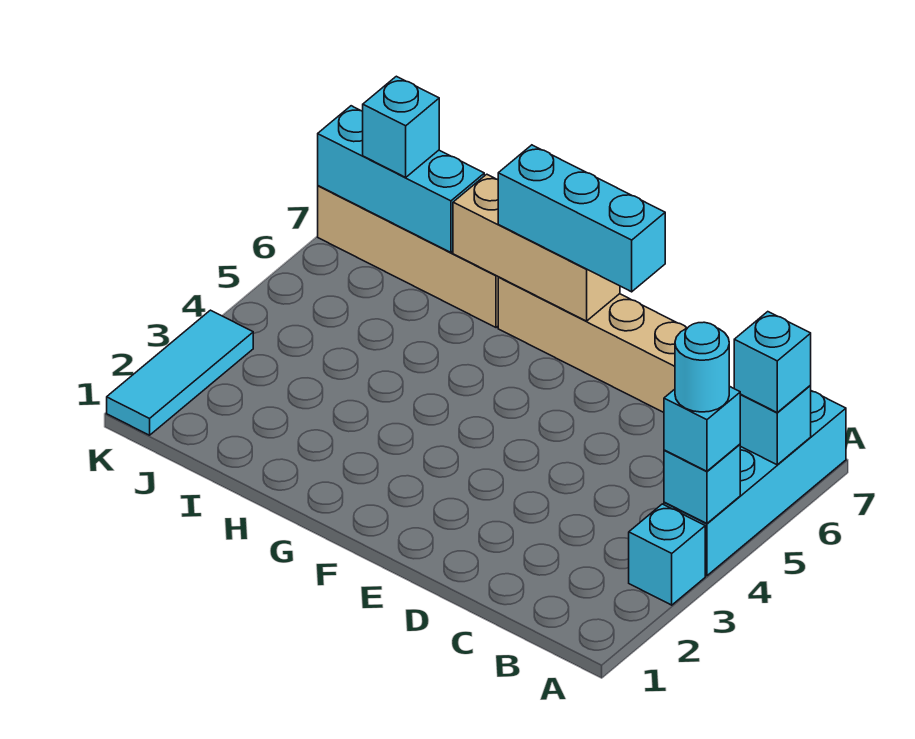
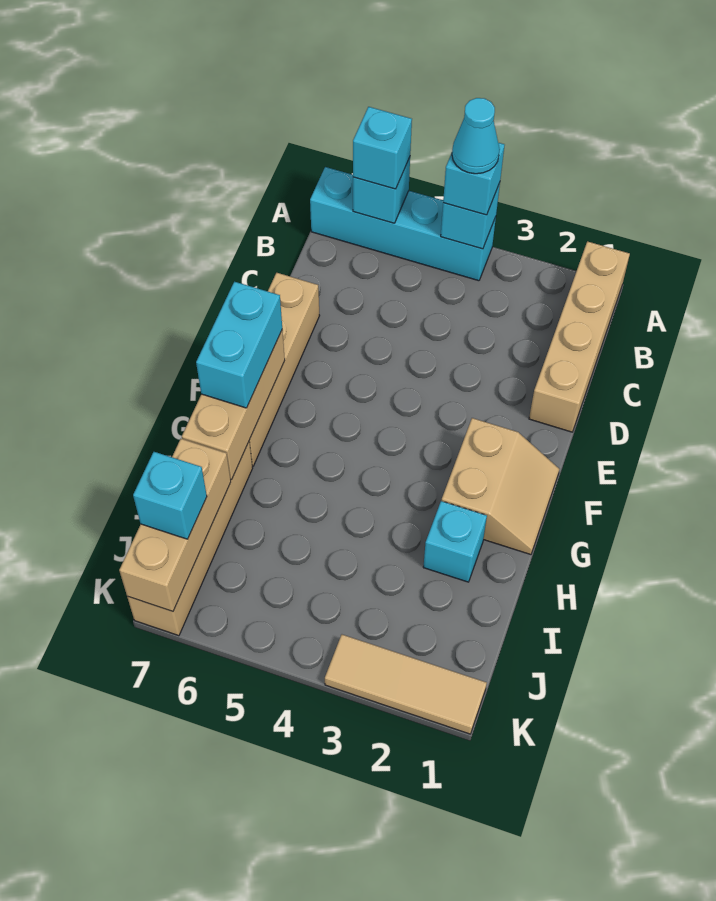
none -> tan 1x4 brick [529,241,630,432]
cyan 1x1 brick [629,504,705,605] -> cyan 1x1 brick moved to [423,501,487,582]
cyan 1x1 round brick [675,322,729,412] -> cyan 1x1 cone [452,98,500,174]
cyan 1x3 brick [498,145,665,292] -> cyan 1x2 brick [196,282,282,408]
none -> tan 2x2 slope [441,418,559,555]
cyan 1x3 brick [318,106,484,253] -> tan 1x3 brick [119,439,231,611]
cyan 1x3 tile [107,310,253,435] -> tan 1x3 tile [325,635,487,734]

